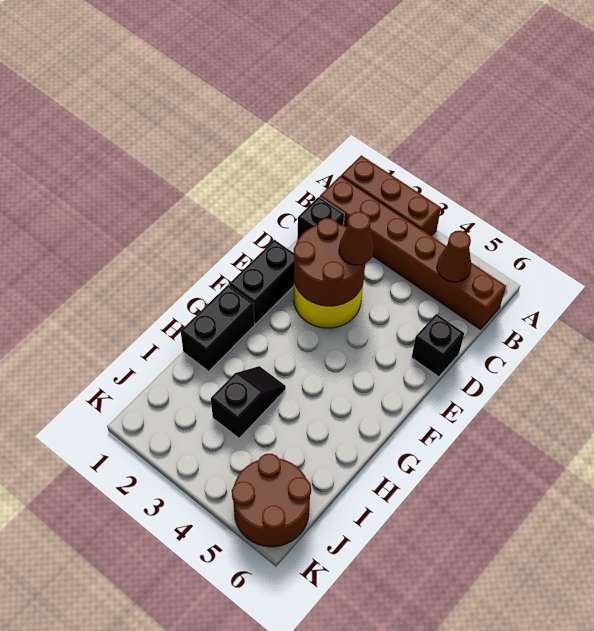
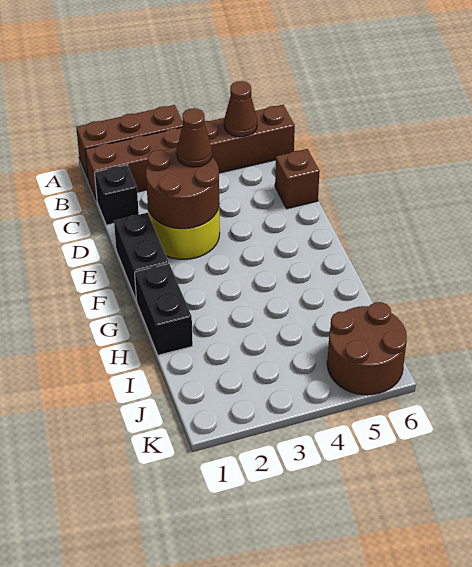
black 1x1 brick [412,314,464,377] -> brown 1x1 brick [275,149,320,209]
black 1x2 slope [211,366,286,438] -> none

